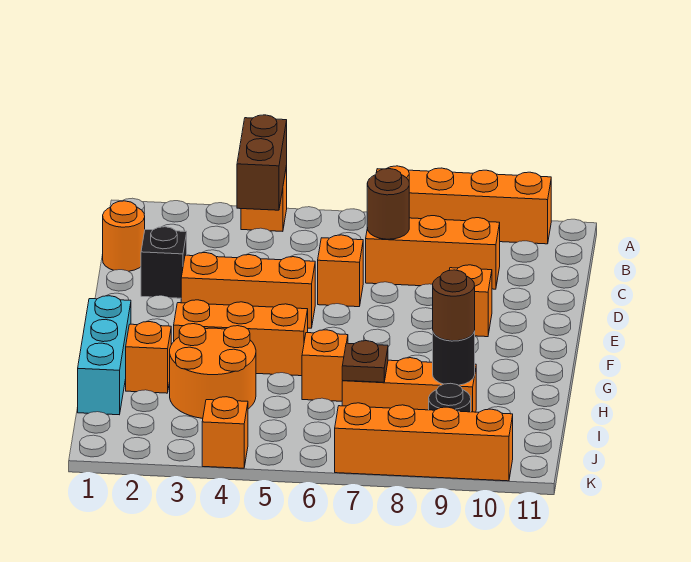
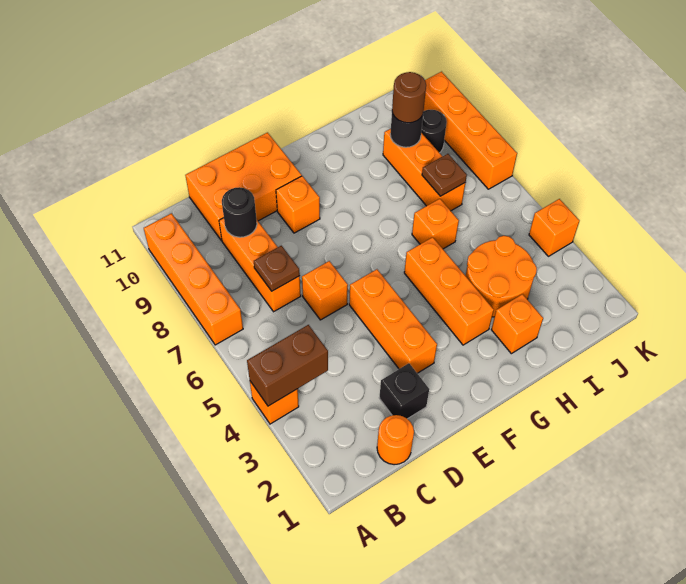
brown 1x1 round brick [367,169,409,239] -> brown 1x1 plate [254,246,300,291]
none -> black 1x1 round brick [222,187,257,237]
none -> orange 2x3 brick [185,133,302,241]
cyan 1x3 brick [78,296,131,415] -> none

